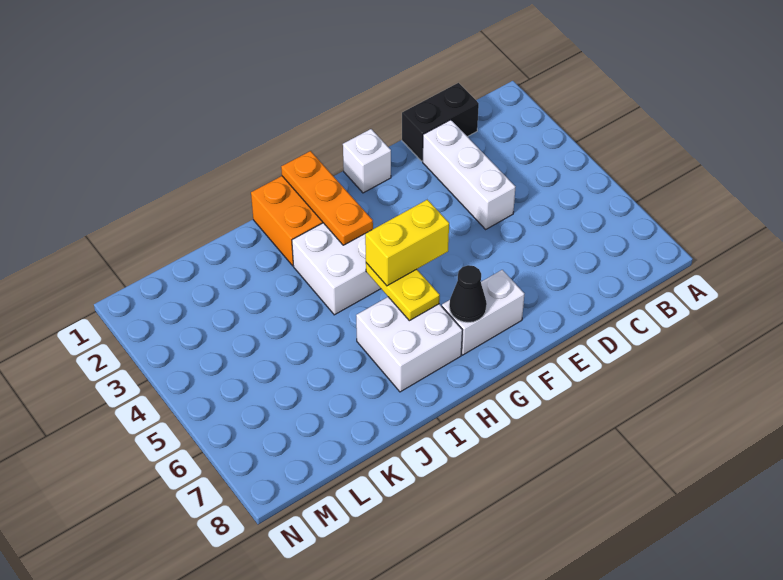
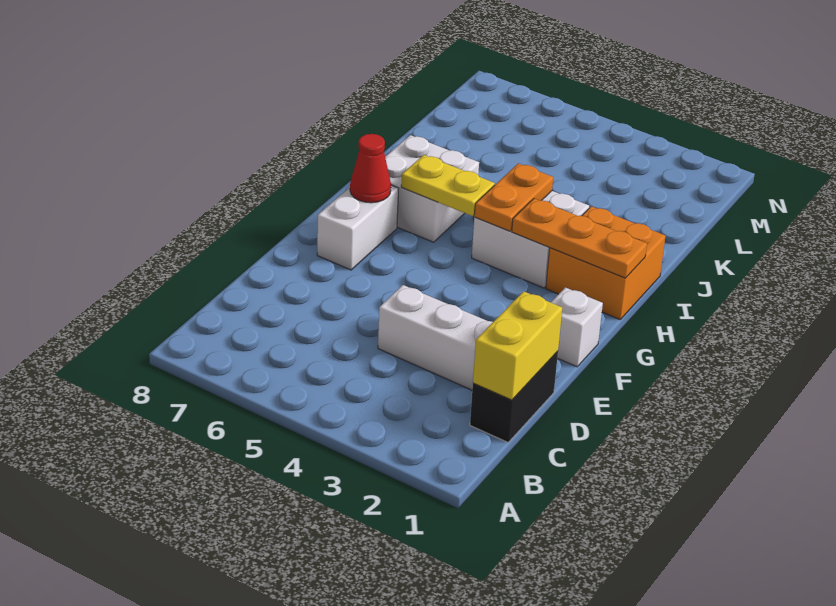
yellow 1x2 brick [365,200,449,286] -> yellow 1x2 brick moved to [473,291,562,400]
black 1x1 cone [449,265,487,322] -> red 1x1 cone [350,134,391,203]
none -> orange 1x2 plate [474,163,553,231]

